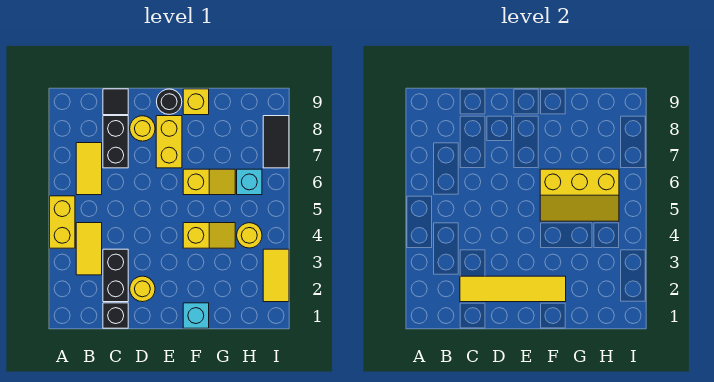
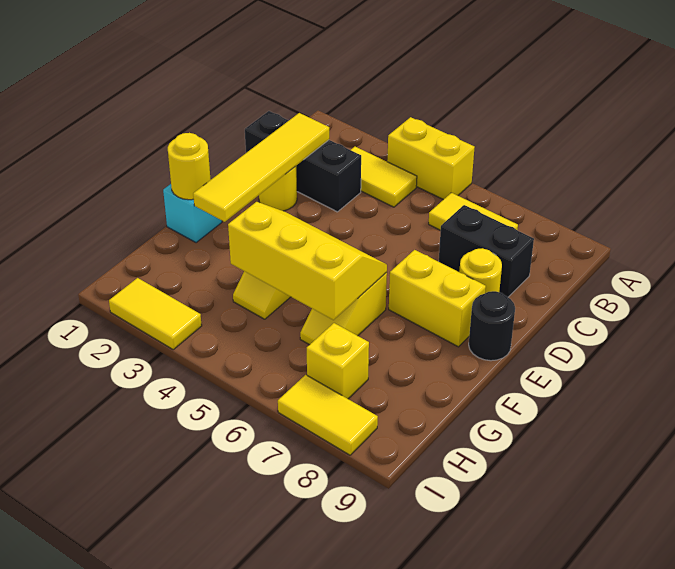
black 1x1 tile [103,89,128,115] -> none
yellow 2x3 slope [540,169,619,221] -> yellow 2x3 slope turned to [228,202,387,320]
yellow 1x1 brick [183,89,209,115] -> yellow 1x1 brick moved to [307,323,369,399]
yellow 1x1 round brick [237,223,262,248] -> yellow 1x1 round brick moved to [168,133,211,200]
cyan 1x1 brick [237,169,262,195] -> none
black 1x2 tile [263,116,289,168] -> yellow 1x2 tile [278,375,378,455]

